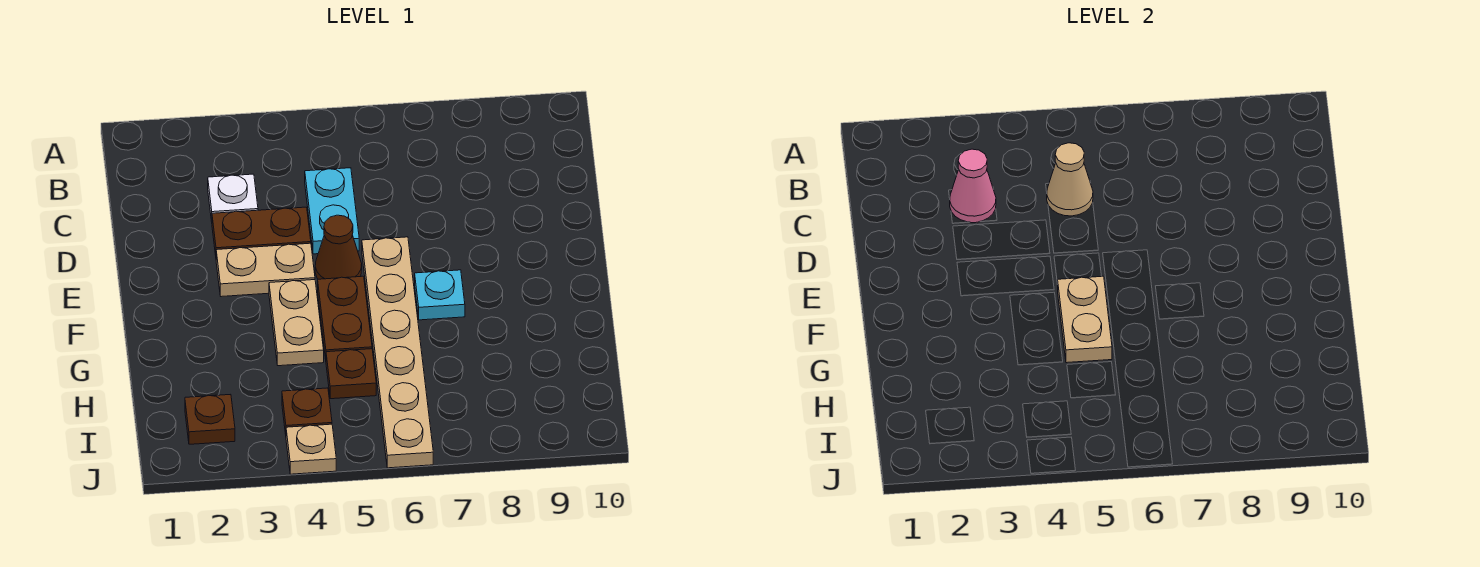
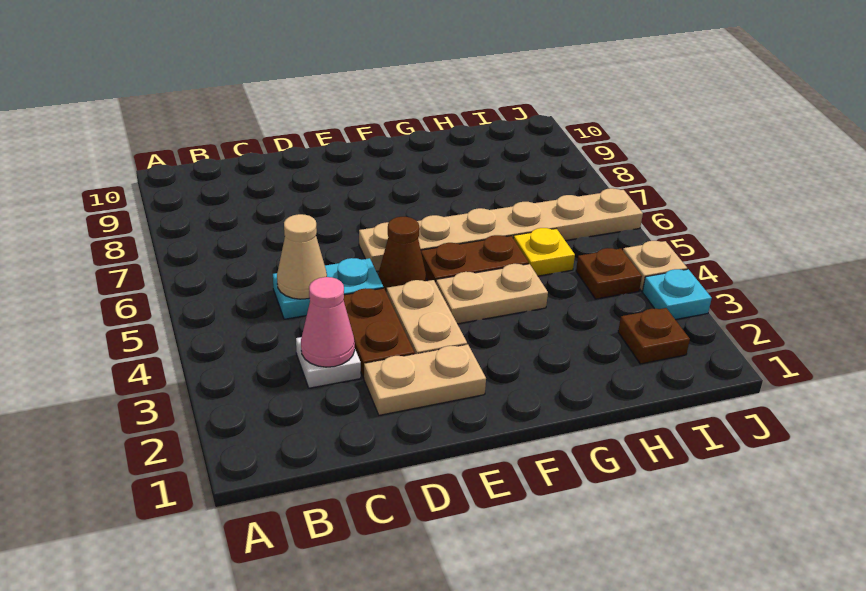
tan 1x2 plate [1058,276,1112,363] -> tan 1x2 plate moved to [364,344,486,415]
cyan 1x1 plate [415,270,465,320] -> cyan 1x1 plate moved to [642,269,712,320]
brown 1x1 plate [326,349,376,399] -> yellow 1x1 plate [513,228,575,276]

